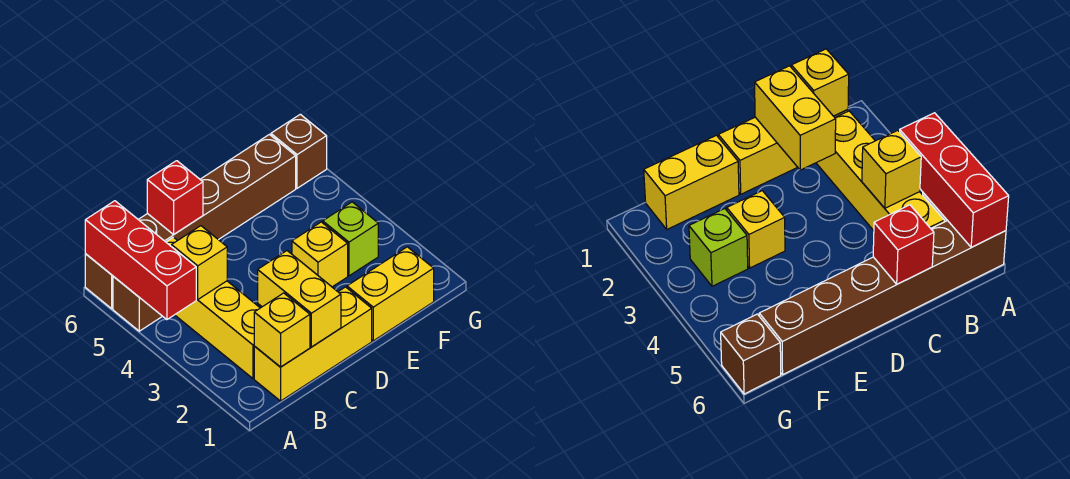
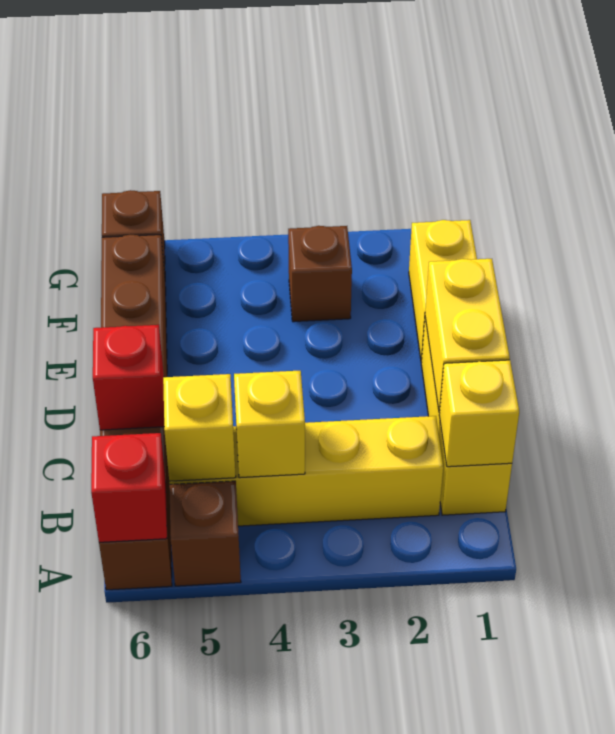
red 1x3 brick [85,201,196,320] -> red 1x1 brick [91,433,167,542]
yellow 1x2 brick [258,251,341,347] -> yellow 1x2 brick turned to [425,259,510,413]
yellow 1x1 brick [292,222,348,287] -> yellow 1x1 brick moved to [163,374,236,481]
lime 1x1 brick [323,202,378,276] -> brown 1x1 brick [288,226,352,322]

